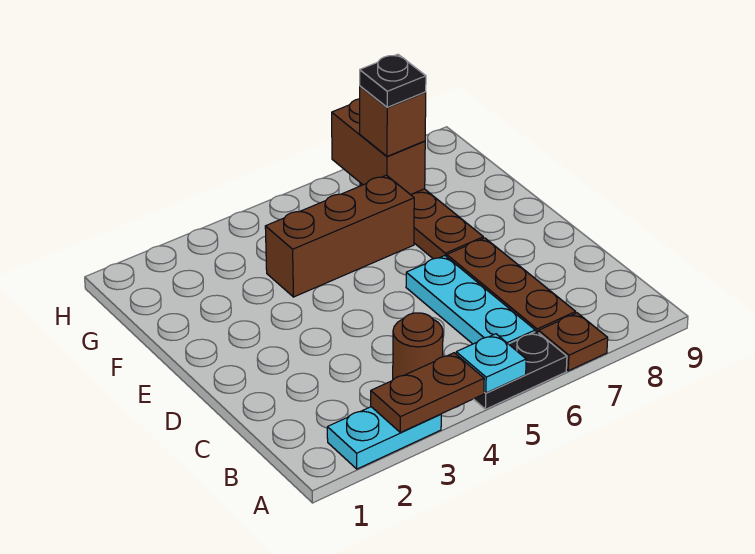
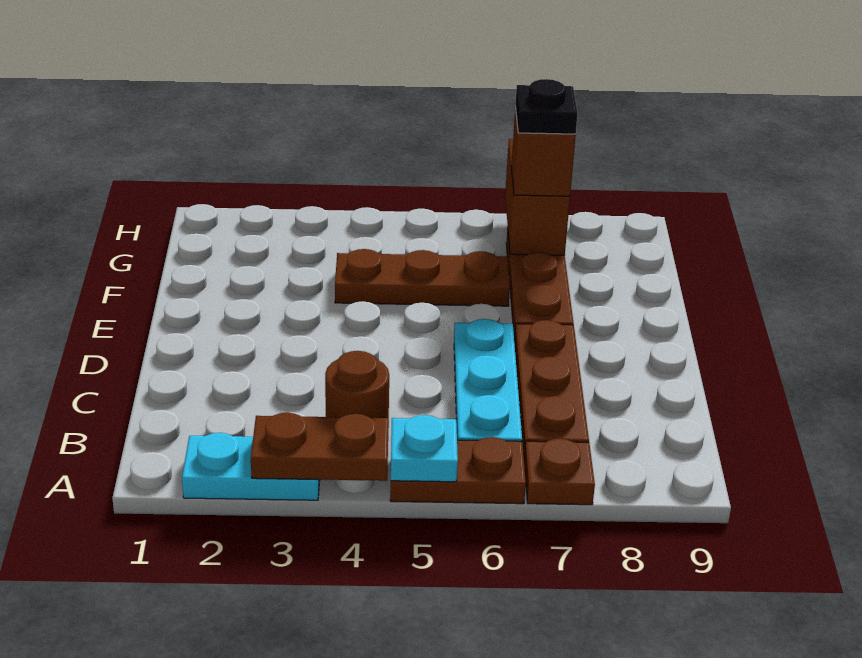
black 1x2 plate [474,331,567,409] -> brown 1x2 plate [390,437,526,504]
brown 1x3 brick [265,175,414,297] -> brown 1x3 plate [335,249,510,306]

